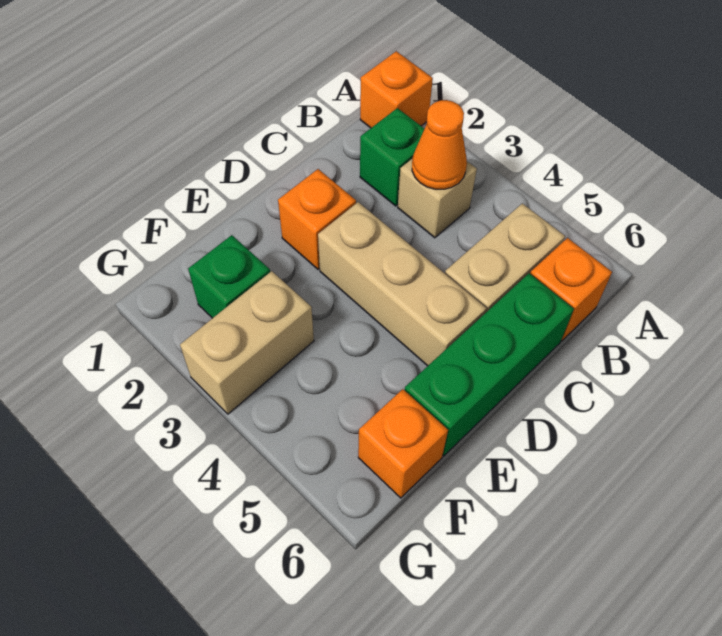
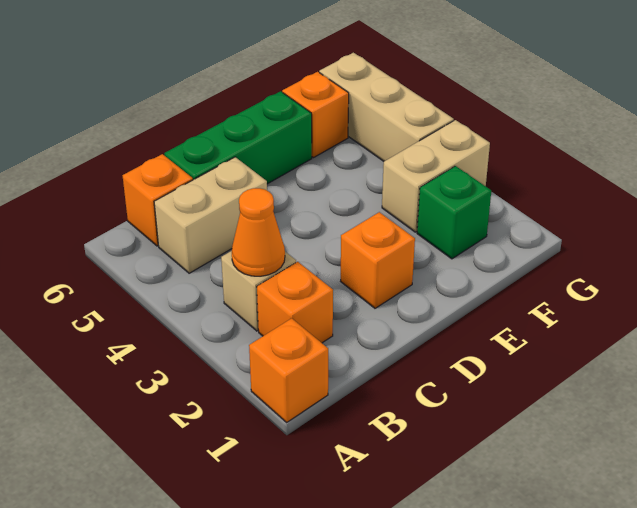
green 1x1 brick [360,108,424,206] -> orange 1x1 brick [257,262,333,343]
tan 1x3 brick [318,202,486,366] -> tan 1x3 brick moved to [319,53,454,161]

